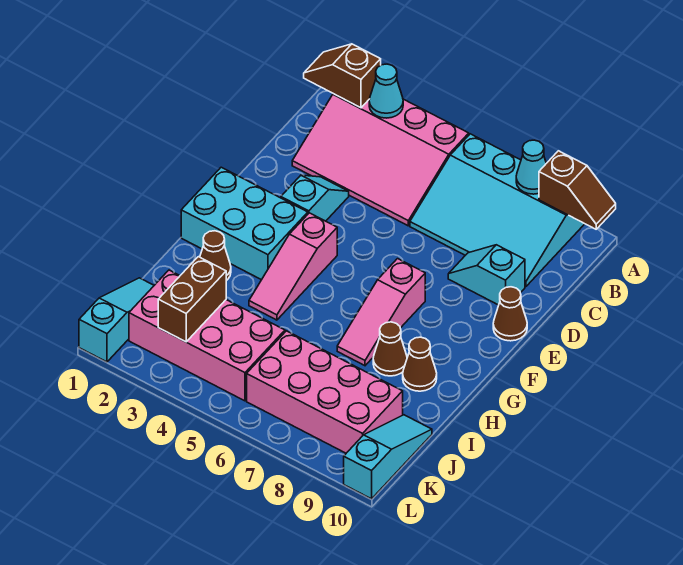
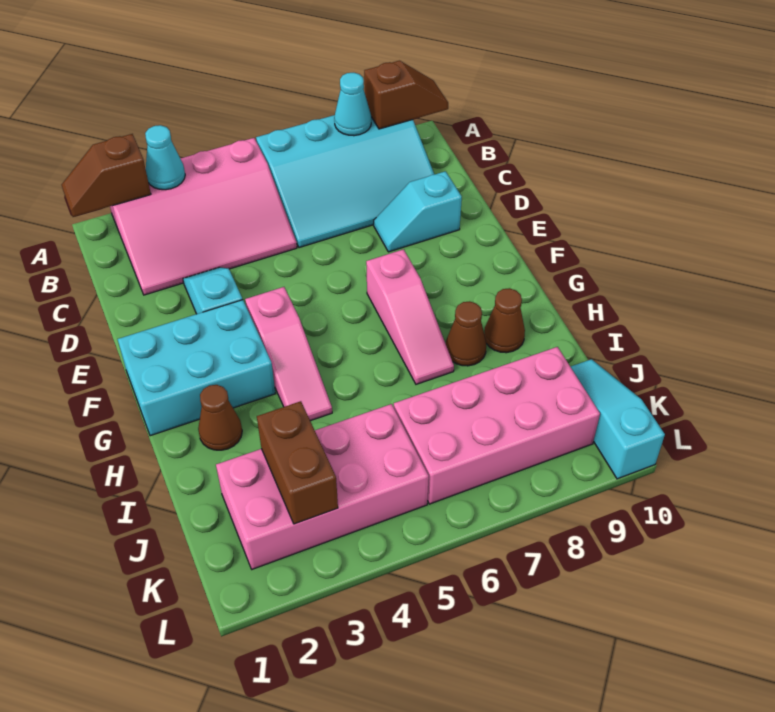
brown 1x1 cone [493,287,527,341] -> none
cyan 1x3 slope [79,278,154,362] -> none

